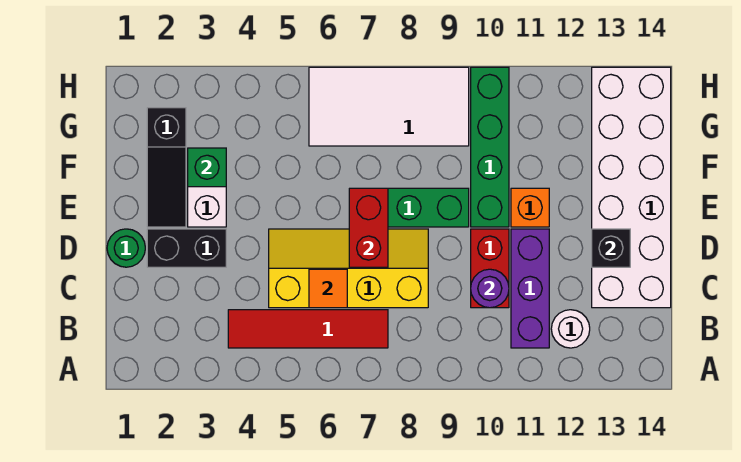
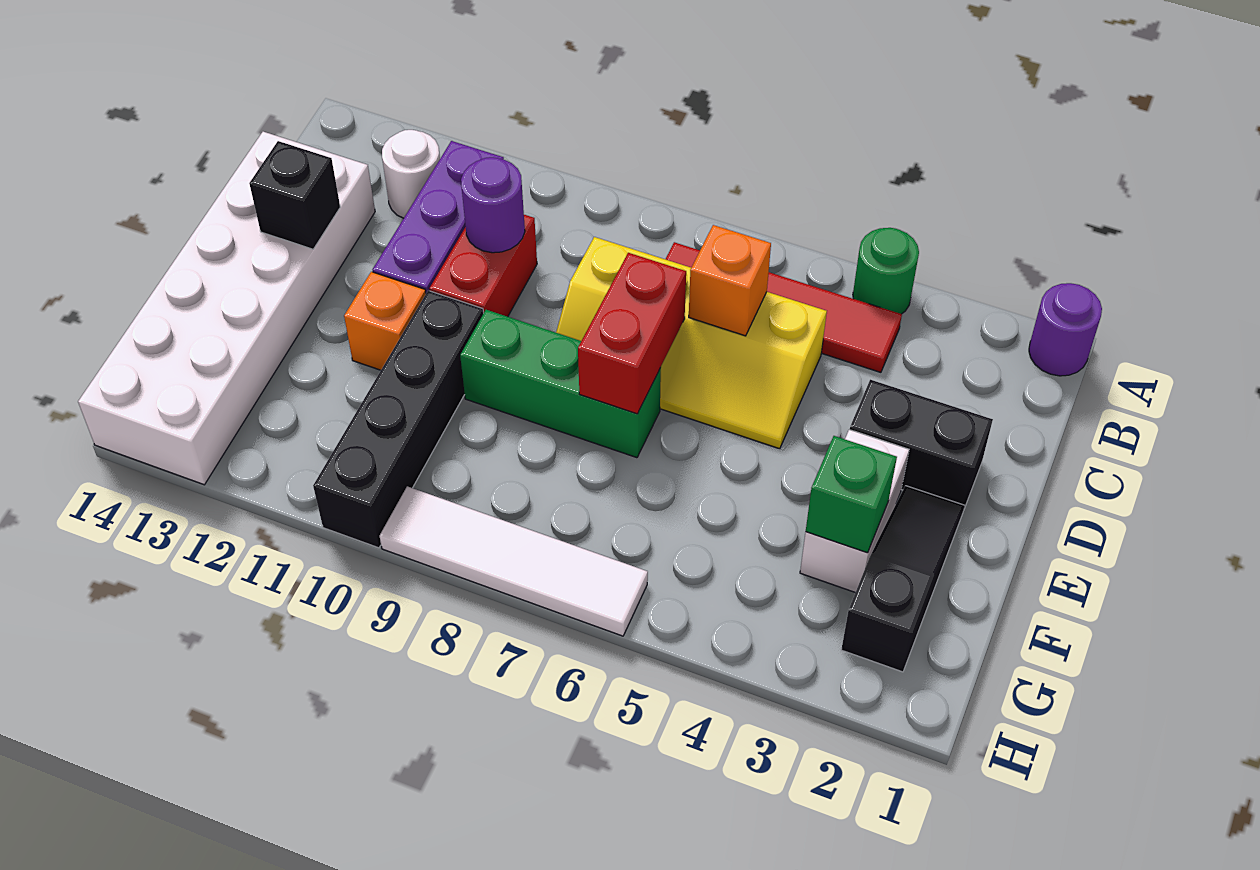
none -> purple 1x1 round brick [1029,283,1102,376]
orange 1x1 tile [309,269,347,308] -> orange 1x1 brick [689,225,771,336]
green 1x1 round brick [107,229,145,267] -> green 1x1 round brick moved to [853,228,919,314]
green 1x4 brick [471,67,509,227] -> black 1x4 brick [313,291,484,548]
white 2x4 tile [309,67,469,146] -> white 1x4 tile [380,486,648,636]

